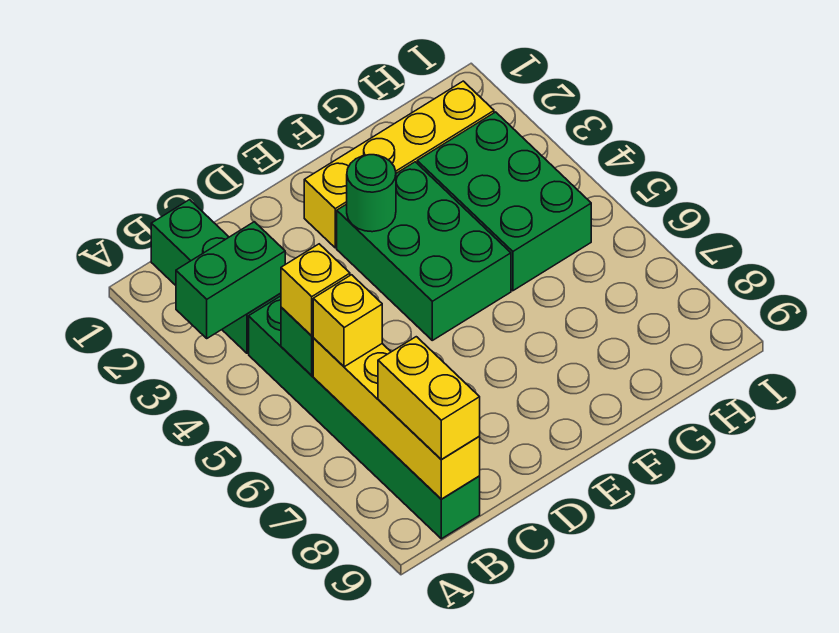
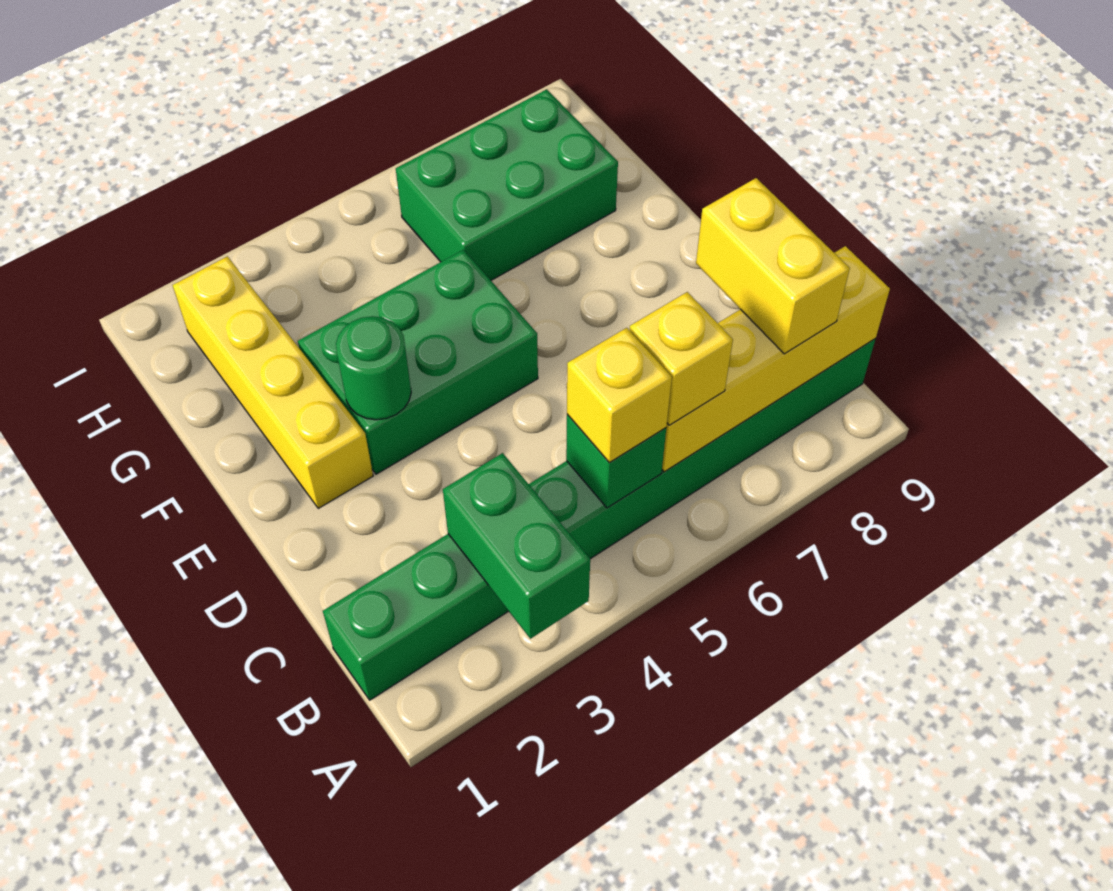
yellow 1x2 brick [378,337,480,460] -> yellow 1x2 brick turned to [696,178,850,354]
green 2x3 brick [417,112,591,291] -> green 2x3 brick moved to [396,89,618,280]

